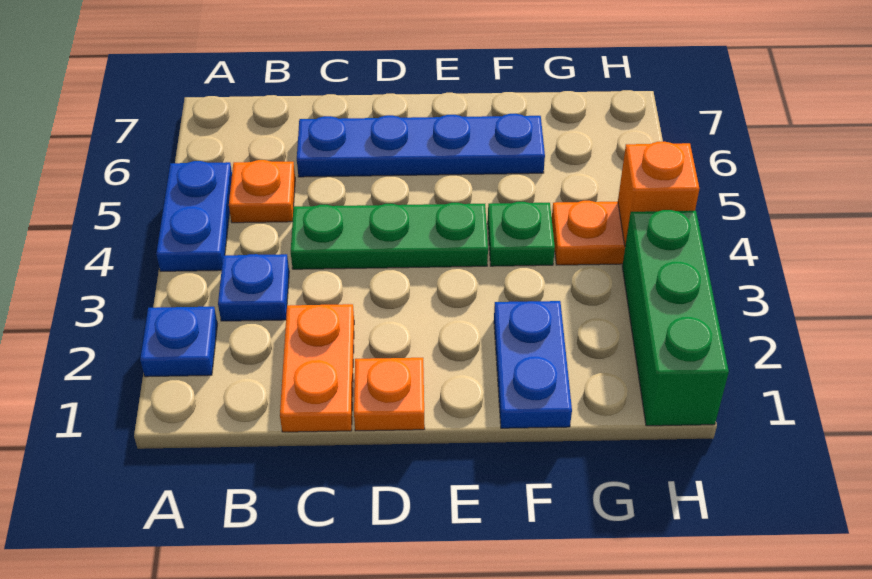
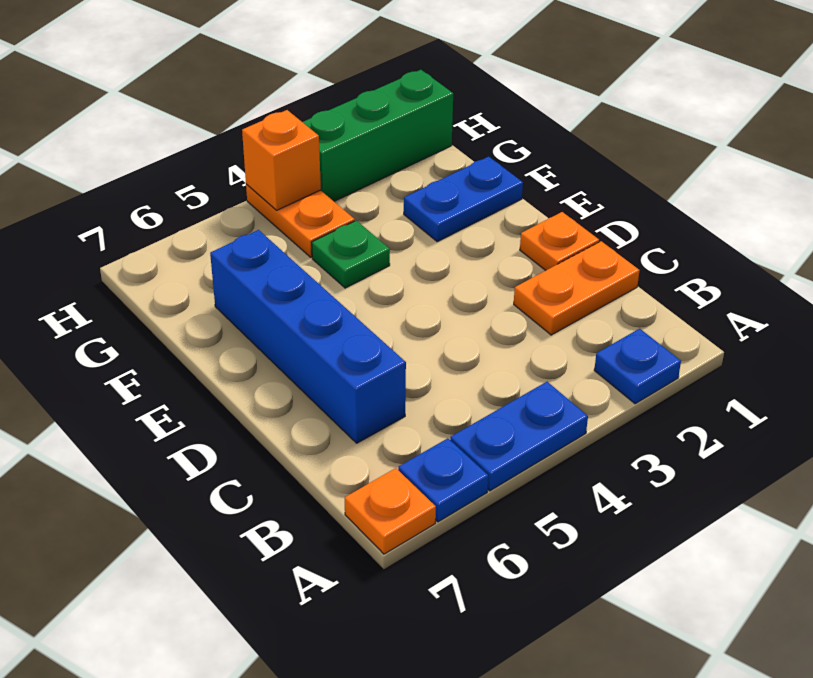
blue 1x1 plate [218,254,289,321] -> blue 1x1 plate moved to [398,438,488,522]
orange 1x1 plate [229,160,295,223] -> orange 1x1 plate moved to [345,468,436,554]
green 1x3 plate [291,203,488,269] -> none
blue 1x4 plate [297,114,545,177] -> blue 1x4 brick [210,230,406,443]

